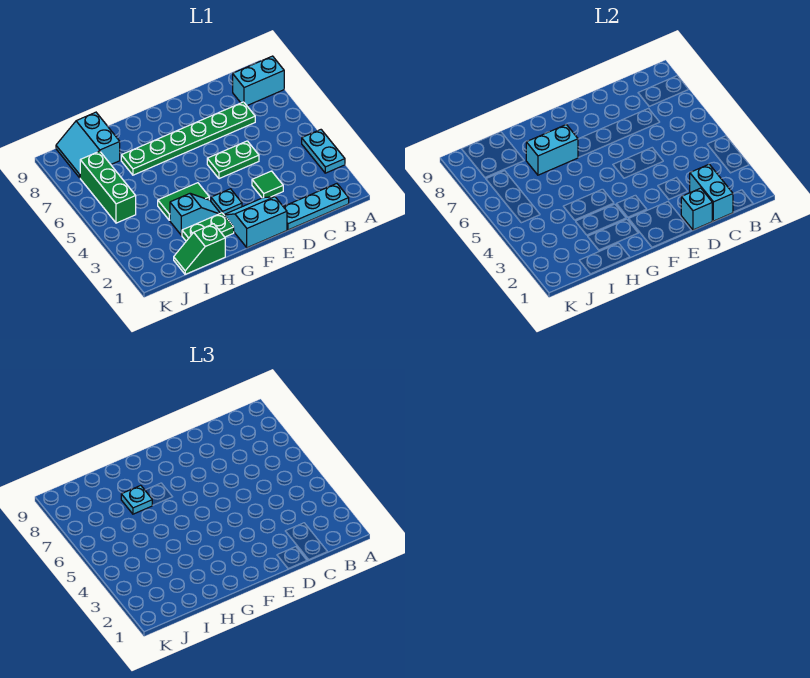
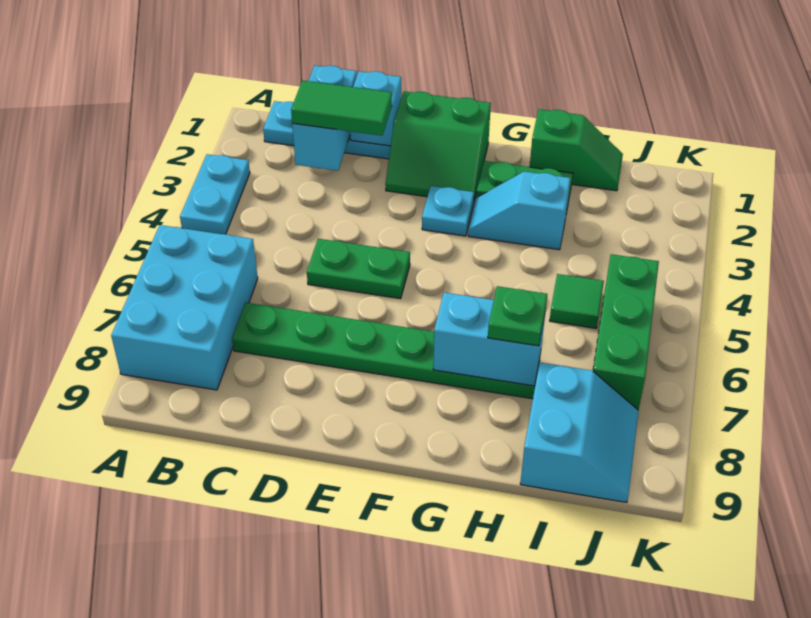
cyan 1x2 brick [233,56,284,106] -> cyan 2x3 brick [111,225,258,390]
green 1x1 tile [252,171,283,198] -> green 1x1 tile moved to [550,274,604,328]
cyan 2x2 slope [224,197,287,248] -> green 2x2 slope [385,91,491,201]
green 1x2 tile [158,183,209,220] -> green 1x2 tile moved to [291,80,392,136]
cyan 1x1 plate [121,485,152,514] -> green 1x1 plate [488,286,547,346]

